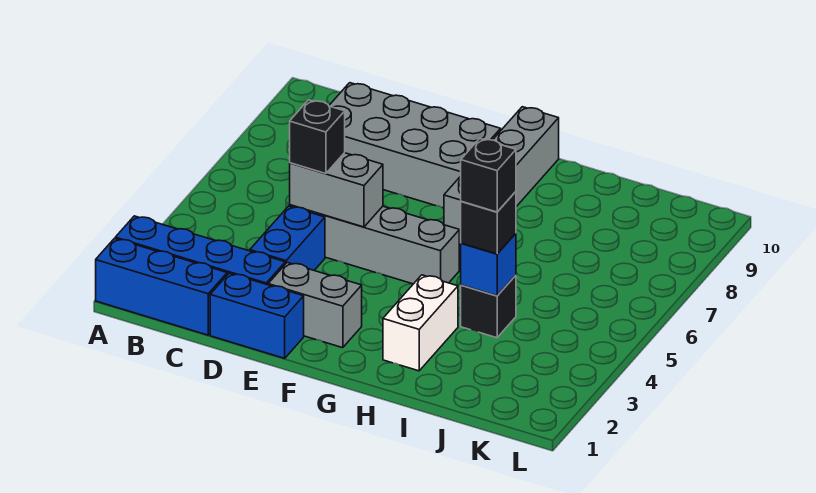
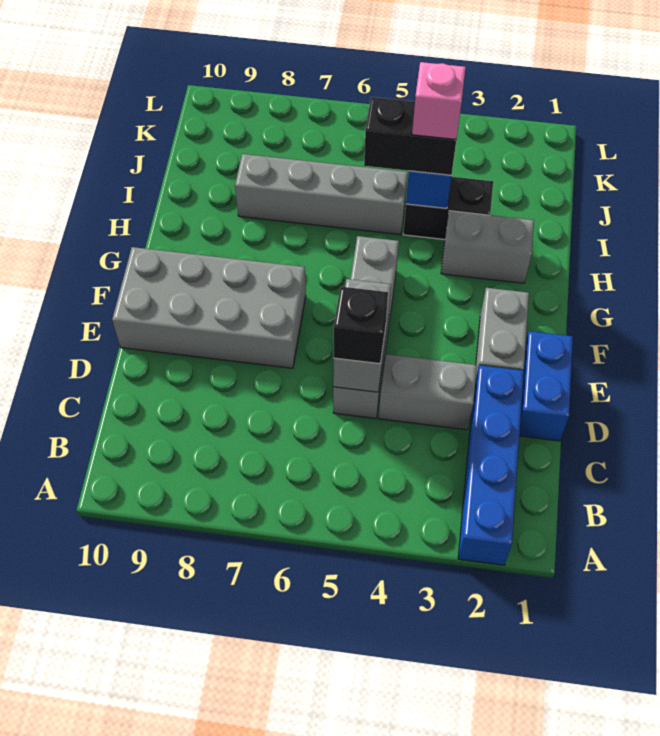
blue 1x3 brick [96,238,227,335] -> none
grey 2x4 brick [329,83,501,208] -> grey 2x4 brick turned to [112,247,306,368]
blue 1x2 brick [250,206,325,270] -> grey 1x2 brick [379,354,477,430]
grey 1x4 brick [444,107,559,242] -> grey 1x4 brick moved to [235,154,408,235]
white 1x2 brick [383,275,458,371] -> grey 1x2 brick [441,211,534,283]
black 1x1 brick [461,275,516,338] -> black 1x2 brick [403,177,493,239]
black 1x1 brick [461,192,516,254] -> black 1x2 brick [364,97,456,175]
black 1x1 brick [461,139,516,212] -> pink 1x1 brick [412,62,466,139]

